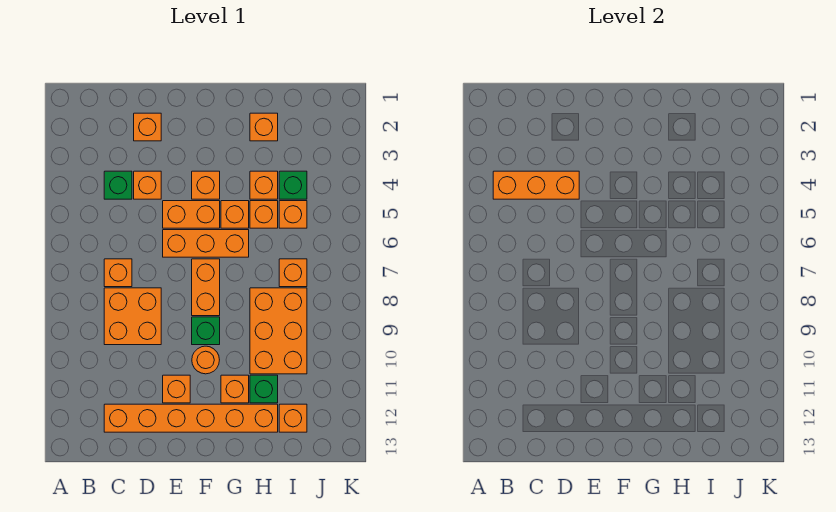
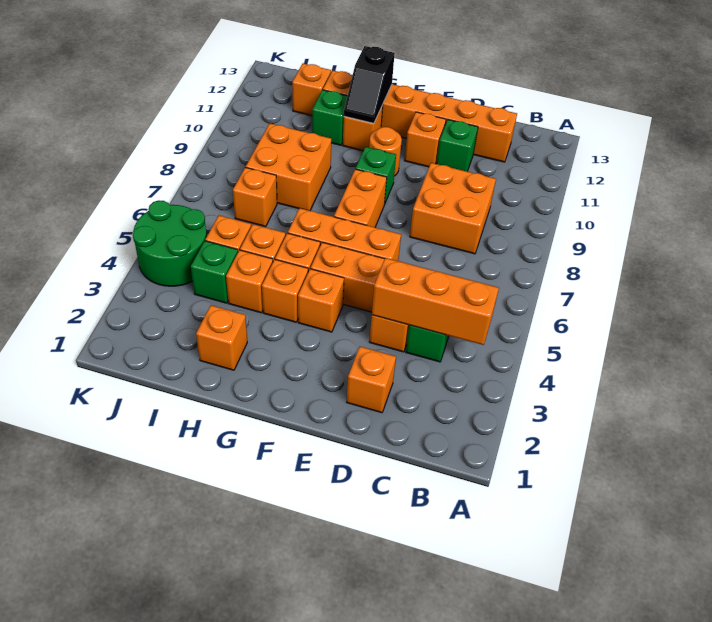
orange 1x1 brick [104,259,132,287] -> orange 1x1 brick moved to [262,259,308,322]
none -> green 1x1 brick [436,120,478,171]
none -> black 1x2 slope [344,46,395,123]
orange 2x3 brick [250,288,307,374] -> orange 2x2 brick [246,123,331,211]
none -> green 2x2 round brick [133,200,207,286]

